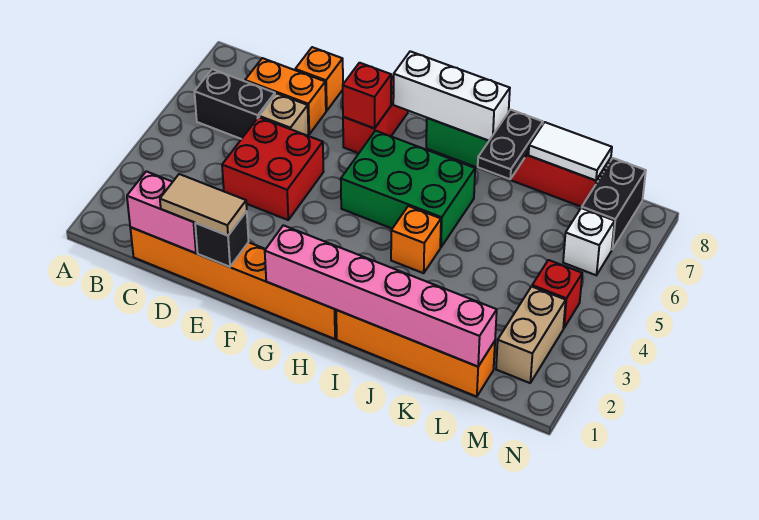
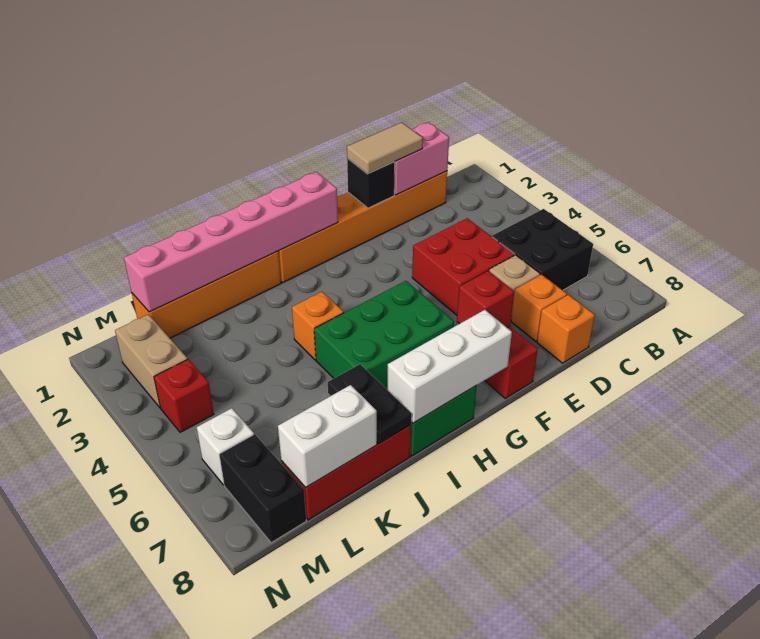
black 1x2 brick [194,69,275,139] -> black 2x2 brick [492,209,593,290]
orange 1x2 brick [245,58,326,134] -> orange 1x1 brick [511,274,567,341]
white 1x2 tile [529,122,612,180] -> white 1x2 brick [278,385,377,487]

